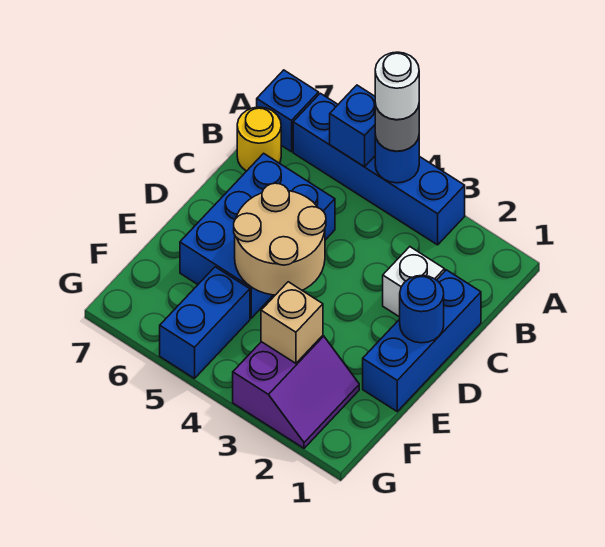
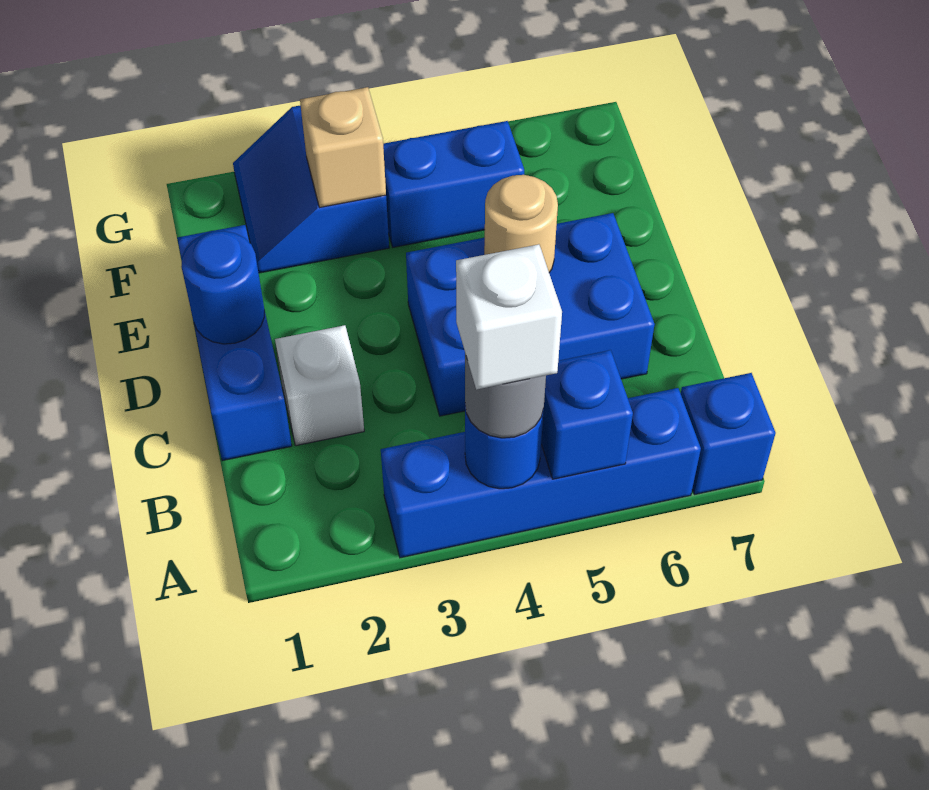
white 1x1 round brick [375,52,419,120] -> white 1x1 brick [456,244,562,390]
yellow 1x1 round brick [237,107,281,171] -> none
blue 2x3 brick [180,153,335,318] -> blue 2x3 brick turned to [406,213,655,416]
tan 2x2 round brick [234,183,326,295] -> tan 1x1 round brick [484,175,558,272]
purple 2x2 slope [233,336,359,448] -> blue 2x2 slope [233,105,389,273]
blue 1x2 brick [160,267,250,378] -> blue 1x2 brick turned to [383,121,524,247]

